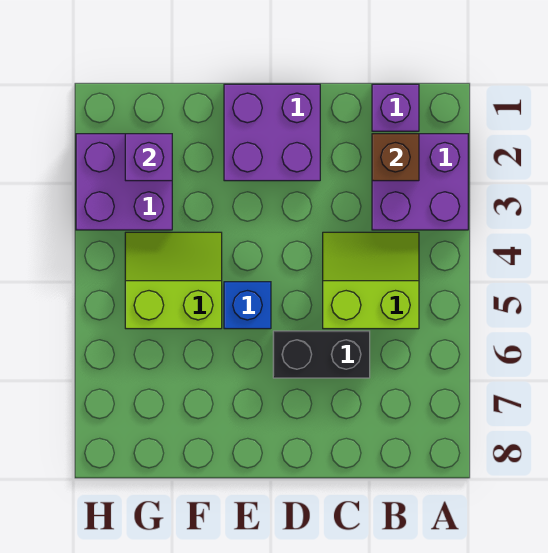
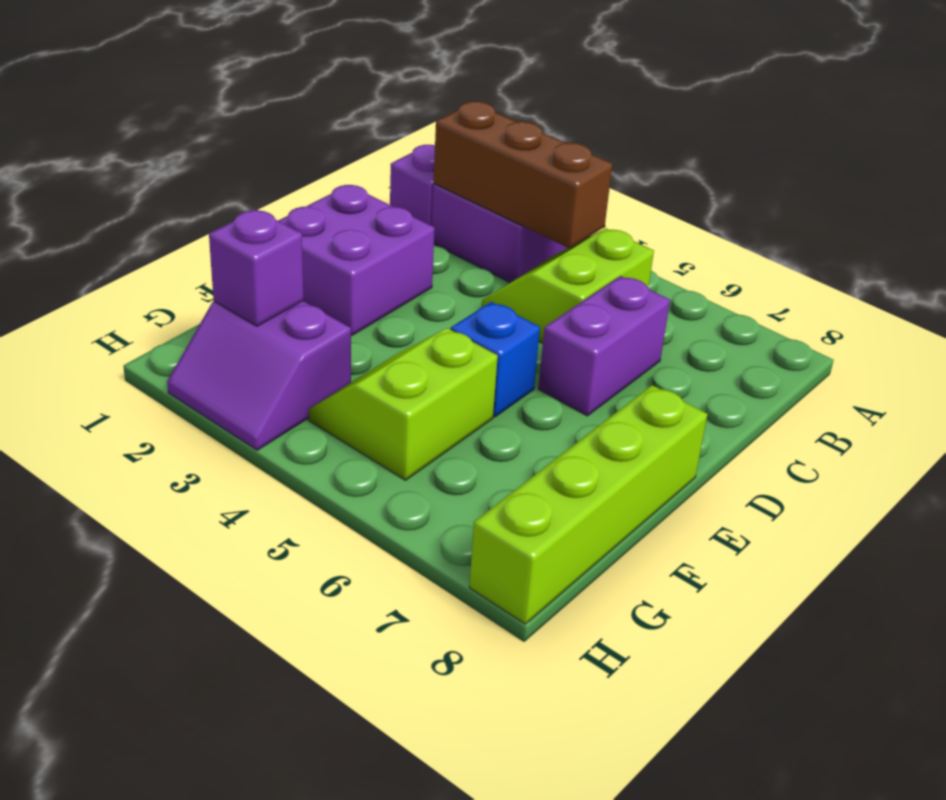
brown 1x1 brick [372,134,419,181] -> brown 1x3 brick [434,101,612,249]
black 1x2 brick [273,331,370,378] -> purple 1x2 brick [538,276,670,416]
none -> lime 1x4 brick [469,385,708,624]
purple 2x2 brick [76,134,172,230] -> purple 2x2 slope [167,301,351,450]

